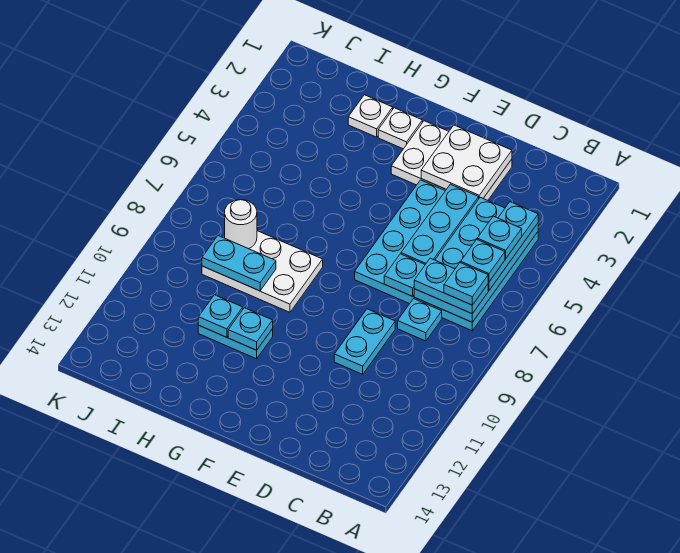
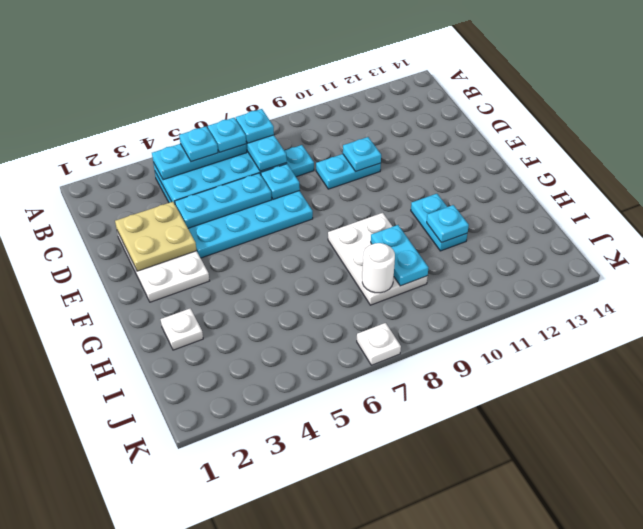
white 2x2 plate [421,125,512,198] -> tan 2x2 plate [115,202,197,271]
white 1x1 plate [378,108,422,149] -> white 1x1 plate moved to [357,323,401,365]
cyan 1x1 plate [228,308,273,350] -> cyan 1x1 plate moved to [343,137,381,171]

